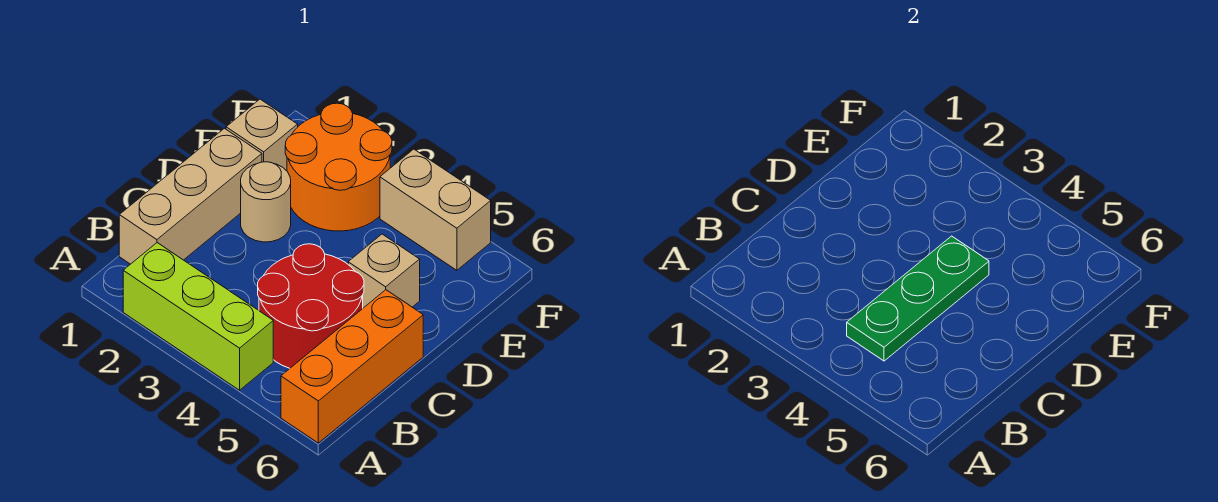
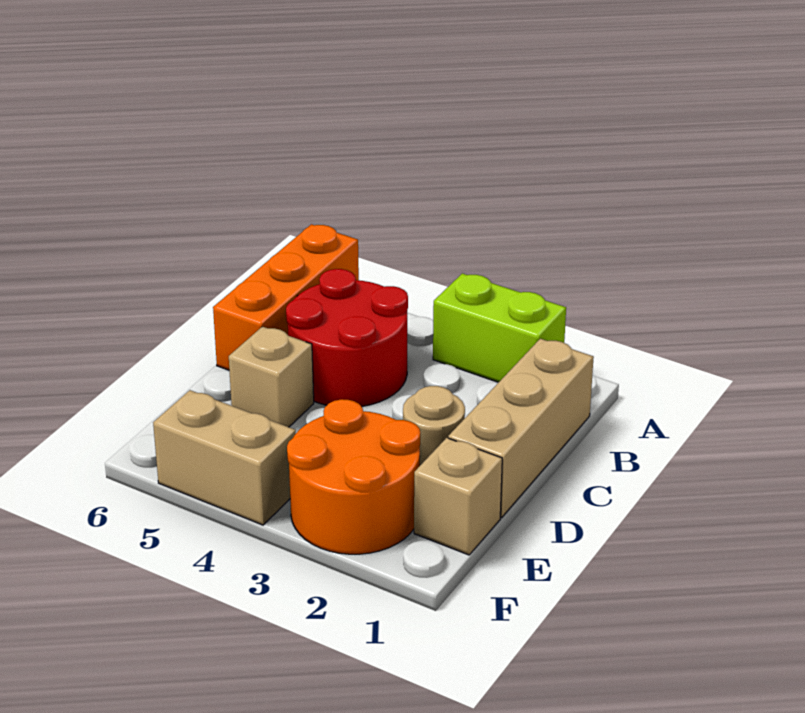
lime 1x3 brick [123,243,273,390] -> lime 1x2 brick [433,273,566,382]
green 1x3 plate [847,236,989,361] -> none

